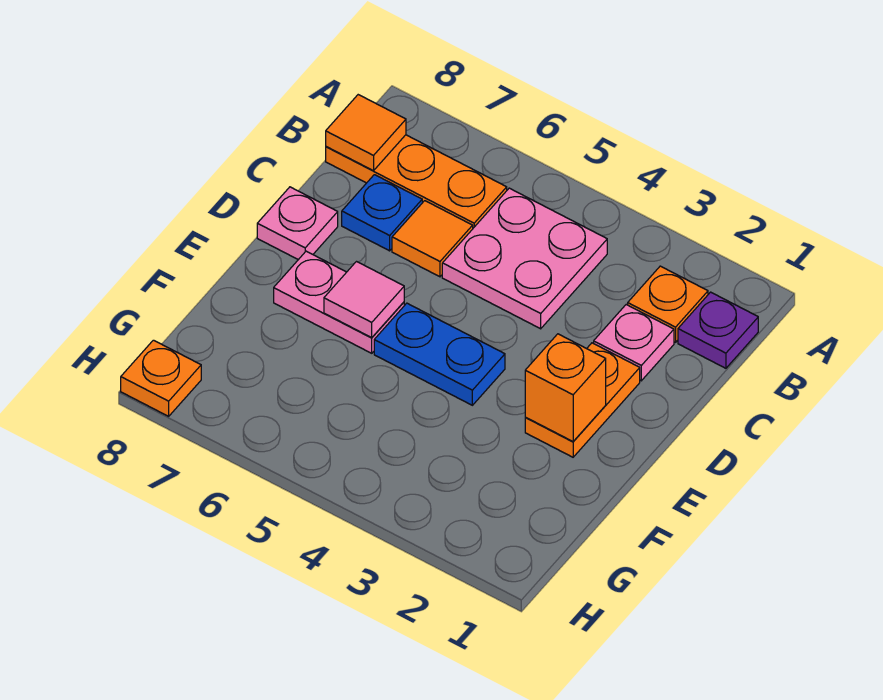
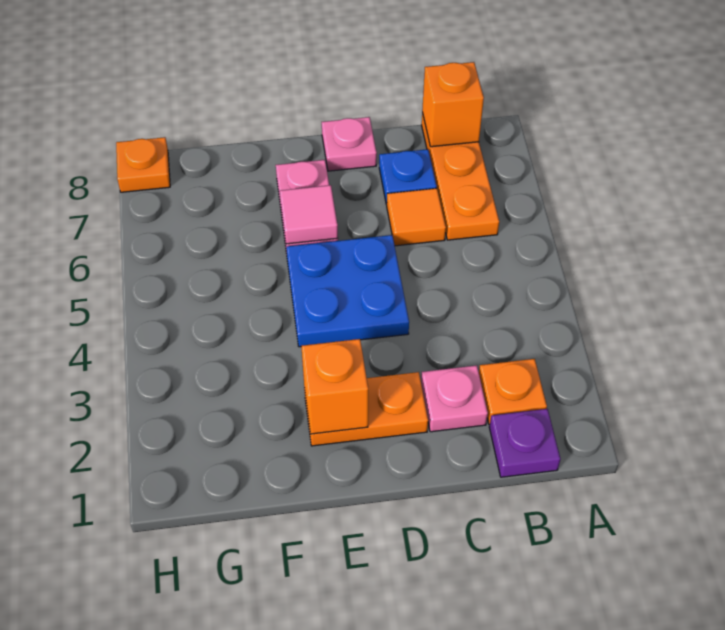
pink 2x2 plate [442,188,607,329] -> none
orange 1x1 tile [326,95,406,171] -> orange 1x1 brick [422,62,484,147]
blue 1x2 plate [374,303,505,405] -> blue 2x2 plate [286,235,409,347]

